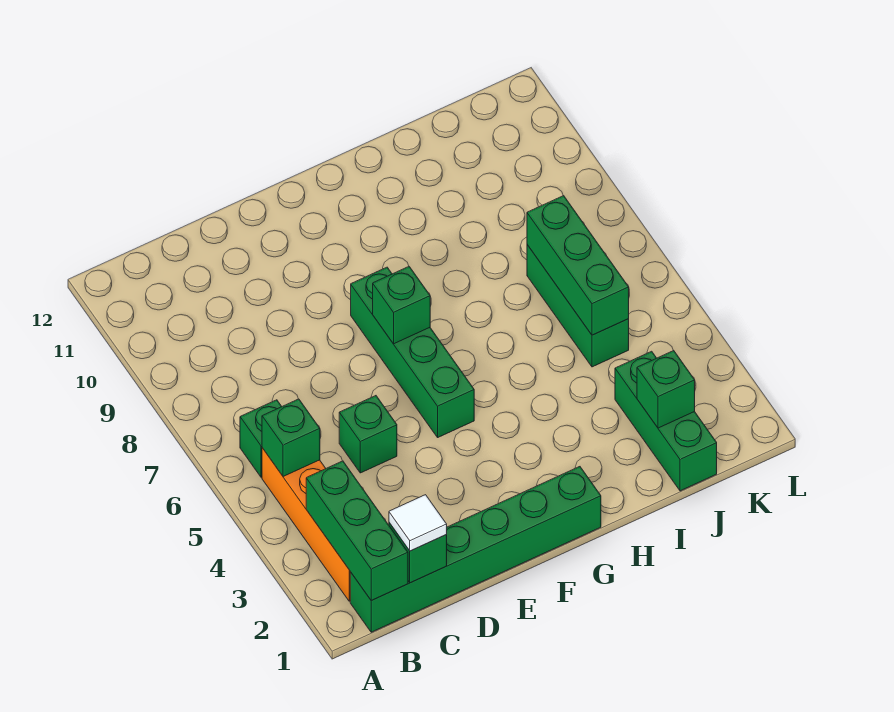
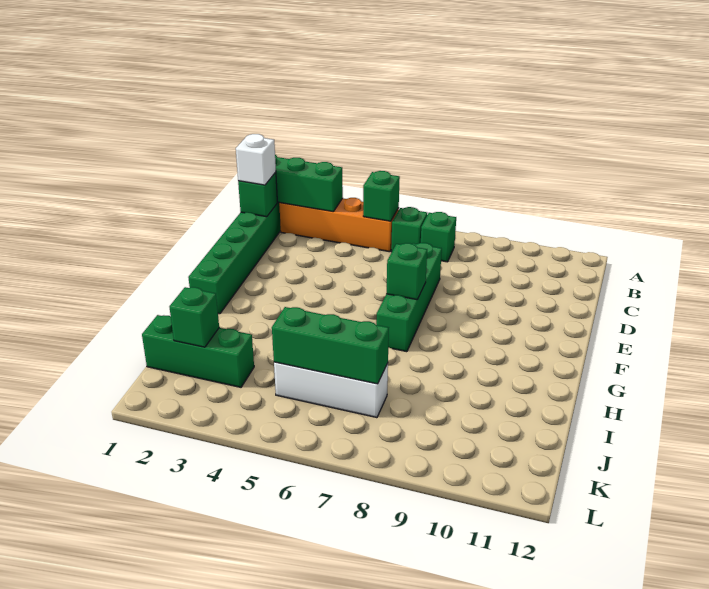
white 1x1 tile [389,495,447,551] -> white 1x1 brick [236,134,276,185]
green 1x1 brick [339,396,397,473] -> green 1x1 brick moved to [421,212,456,262]
green 1x4 brick [351,267,474,437] -> green 1x4 brick turned to [376,243,442,352]
green 1x3 brick [527,245,629,367] -> white 1x3 brick [274,362,388,418]

